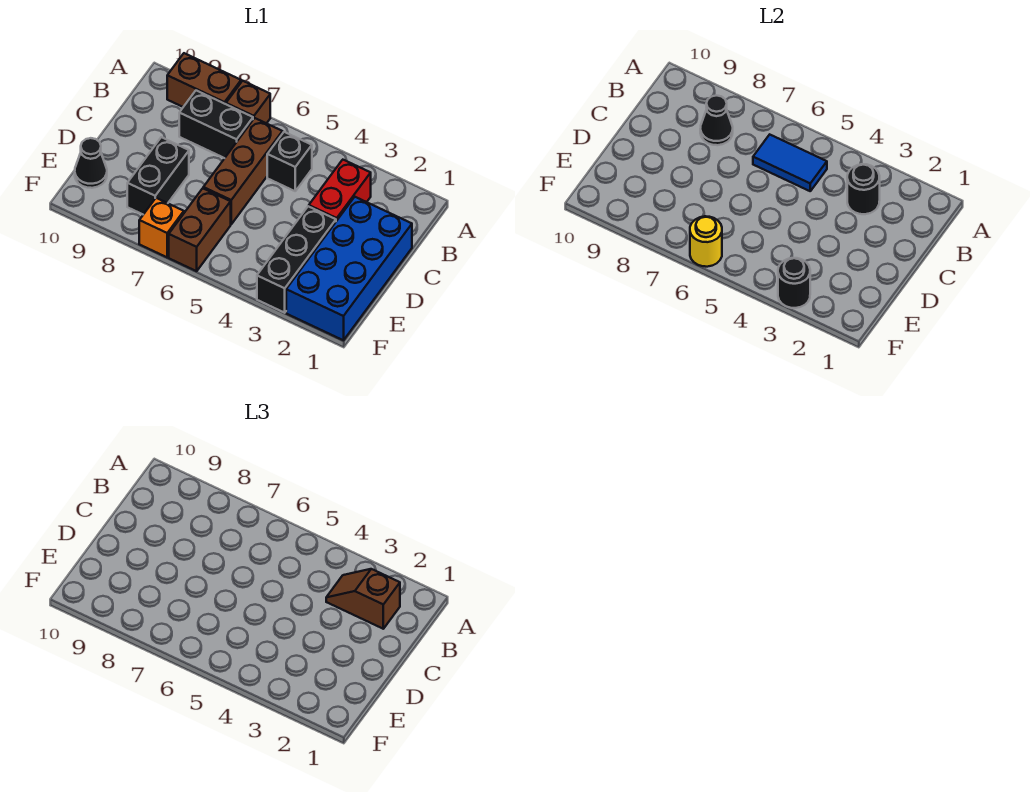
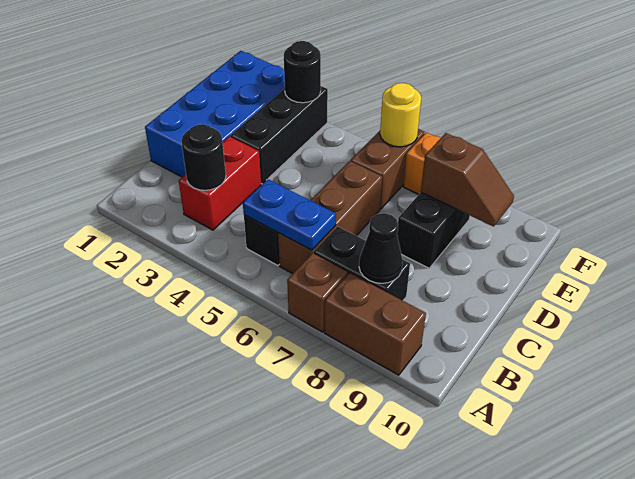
brown 1x2 slope [326,569,400,629] -> brown 1x2 slope moved to [421,133,514,226]
blue 1x2 tile [753,135,827,191] -> blue 1x2 plate [243,179,336,250]
black 1x1 cone [75,138,107,188] -> none

